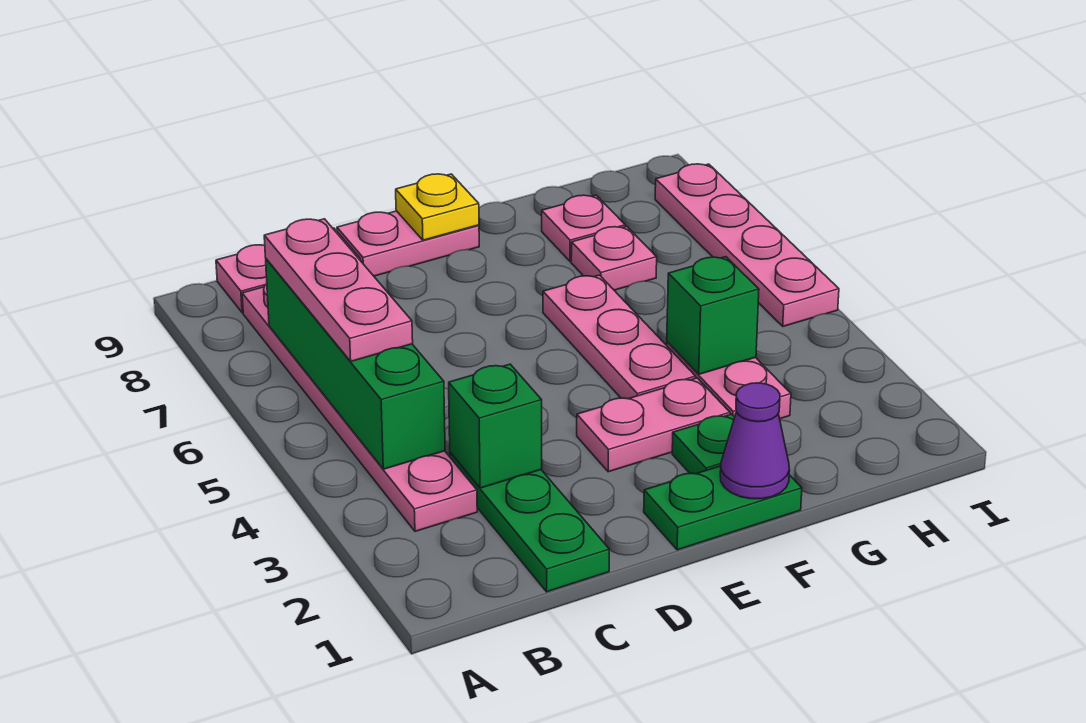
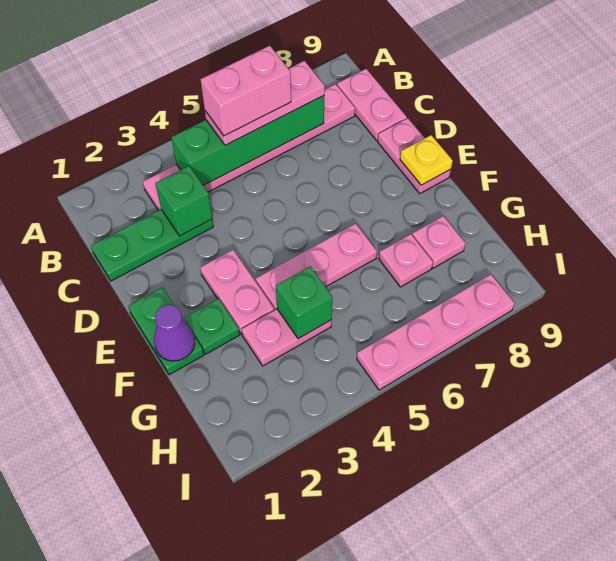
none -> pink 1x2 brick [201,46,291,136]

